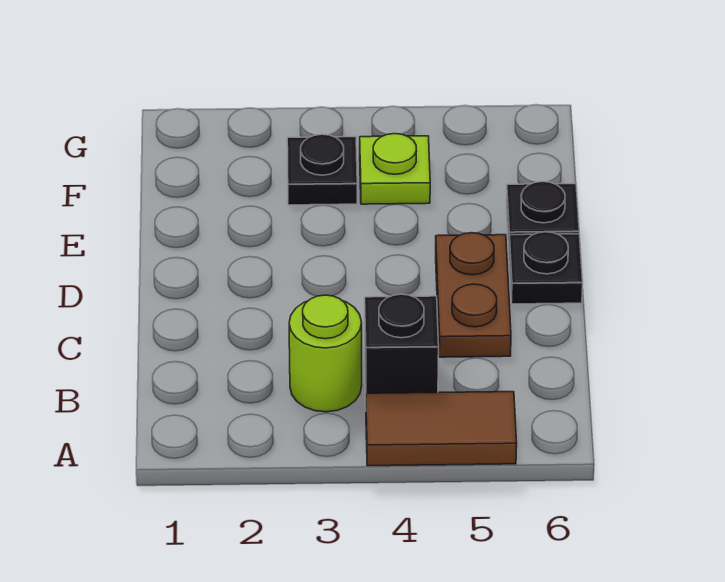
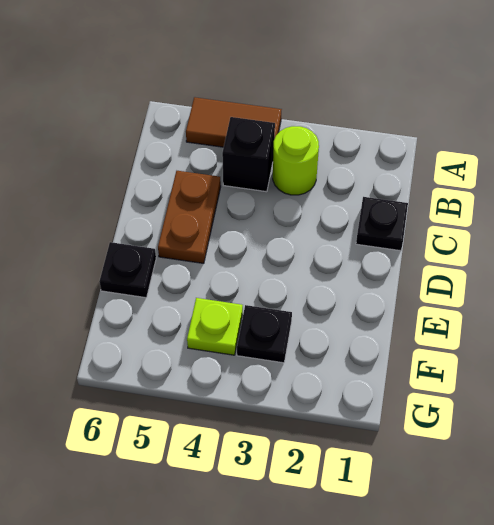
black 1x1 plate [509,232,583,304] -> black 1x1 plate moved to [356,197,408,251]

